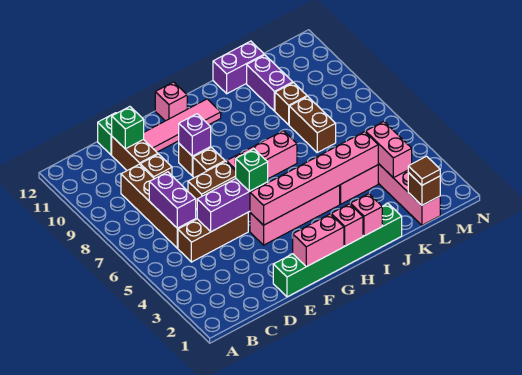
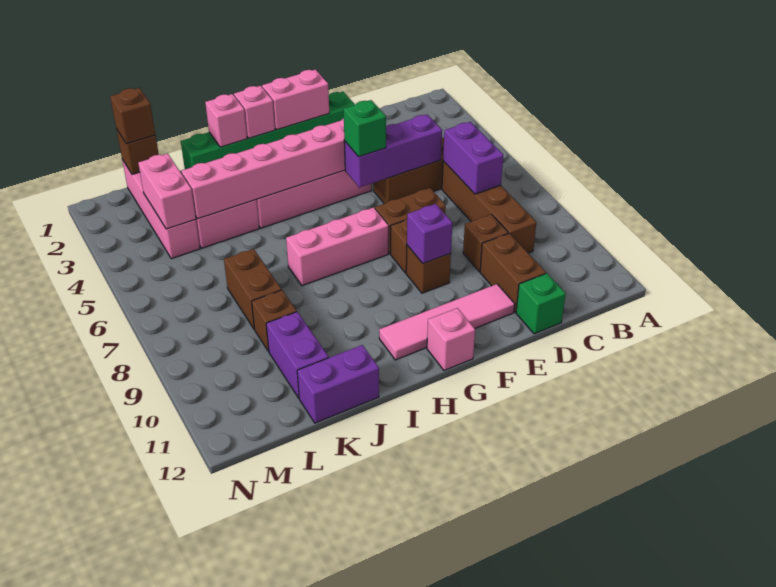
green 1x1 brick [112,107,144,149] -> none
brown 1x1 tile [408,156,440,185] -> brown 1x1 brick [110,88,155,144]

